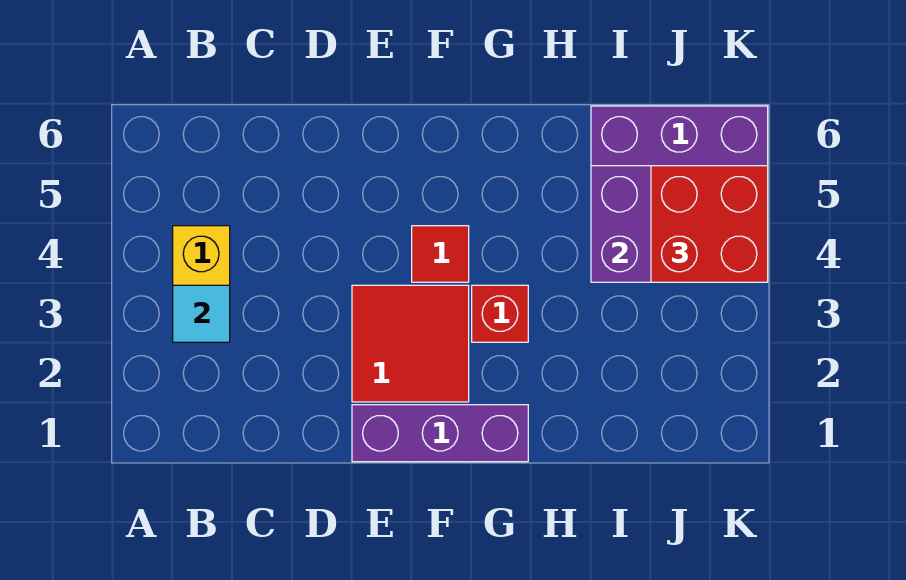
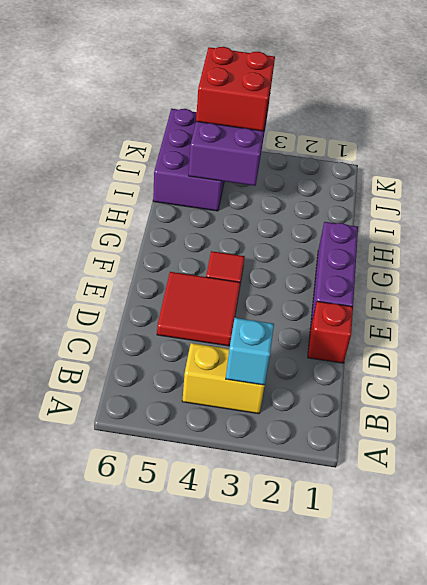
cyan 1x1 tile [173,285,230,342] -> cyan 1x1 brick [226,318,274,385]
red 2x2 tile [352,285,469,402] -> red 2x2 tile moved to [157,272,240,346]
red 1x1 brick [472,285,528,342] -> red 1x1 brick moved to [308,301,353,363]

